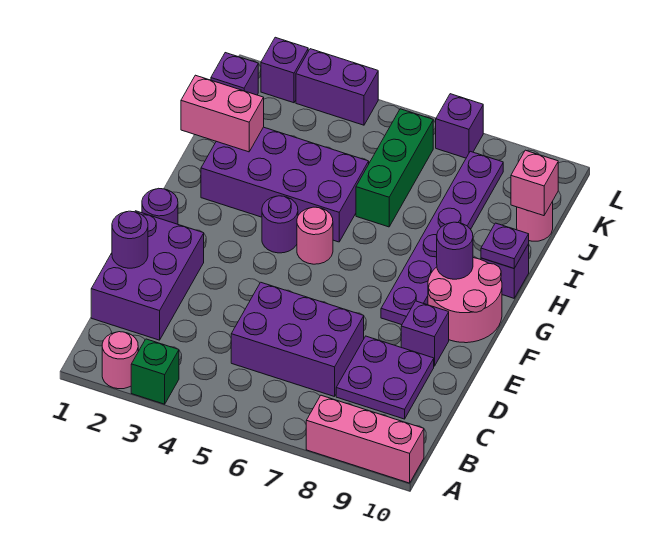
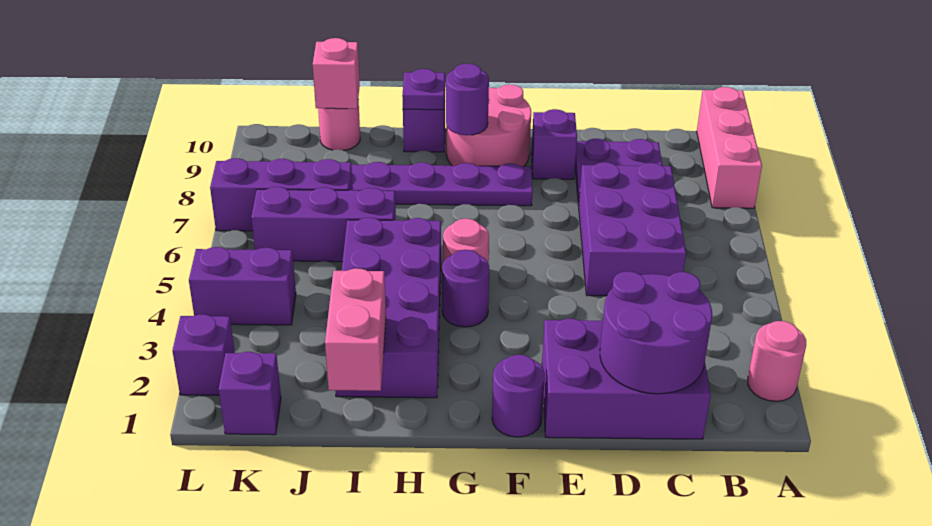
green 1x1 brick [131,339,179,404] -> none
purple 1x1 round brick [112,211,148,268] -> purple 2x2 round brick [600,271,712,394]
green 1x3 brick [356,109,433,227] -> purple 1x3 brick [251,187,396,262]
purple 1x2 brick [296,49,378,125] -> purple 1x2 brick turned to [189,247,296,325]
purple 1x1 brick [436,94,483,158] -> purple 1x3 brick [210,158,353,231]

